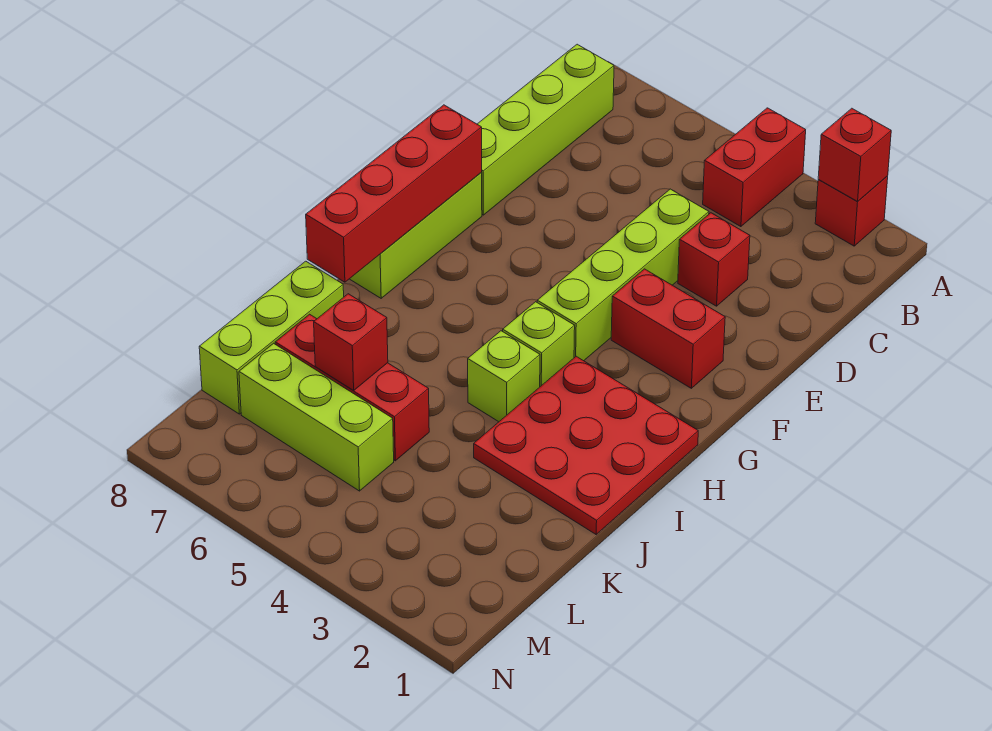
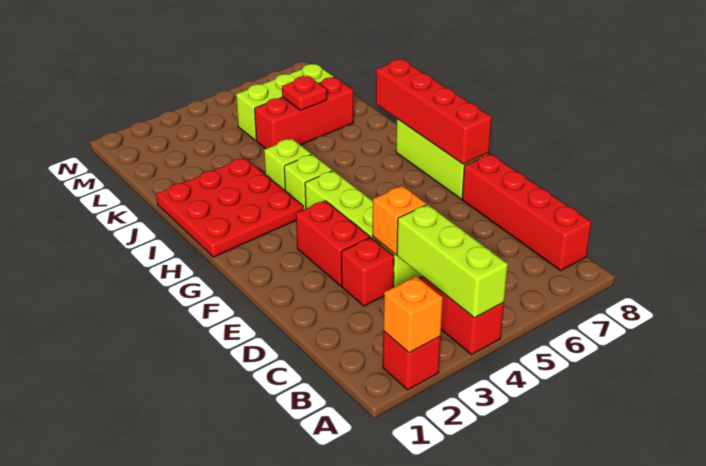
red 1x1 brick [818,108,891,201] -> orange 1x1 brick [383,276,443,353]
lime 1x4 brick [477,44,614,215] -> red 1x4 brick [462,154,591,270]
none -> orange 1x1 brick [373,186,426,255]
red 1x2 brick [611,269,725,388] -> red 1x2 brick turned to [296,201,370,286]
lime 1x3 brick [199,261,344,414] -> lime 1x3 brick moved to [396,204,508,318]
red 1x1 brick [314,294,388,390] -> red 1x1 plate [282,76,327,110]

